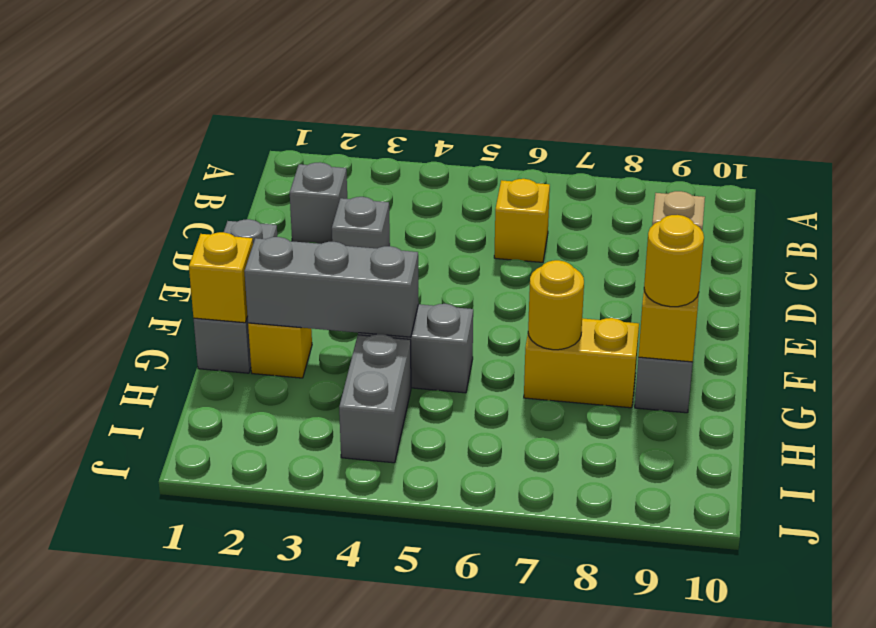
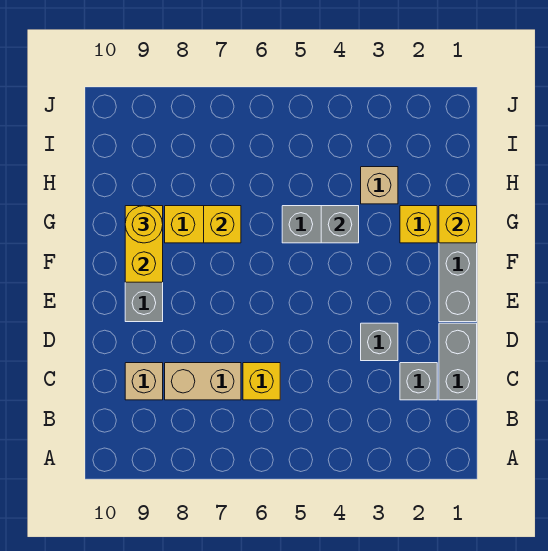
none -> tan 1x2 brick [165,363,241,400]
grey 1x3 brick [244,237,419,337] -> grey 1x1 brick [321,206,359,243]
yellow 1x1 round brick [528,260,584,350] -> yellow 1x1 brick [204,206,241,243]
none -> tan 1x1 brick [361,167,398,204]
grey 1x2 brick [339,334,411,463] -> grey 1x2 brick moved to [439,323,477,400]

